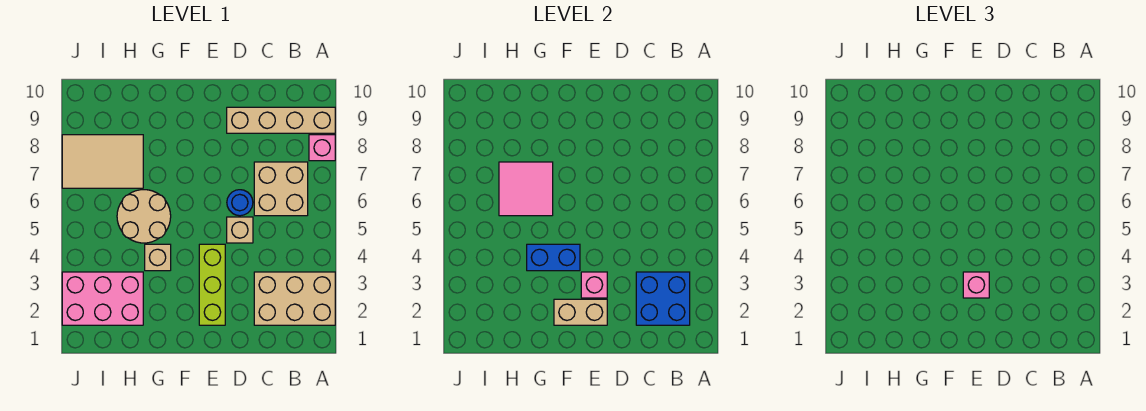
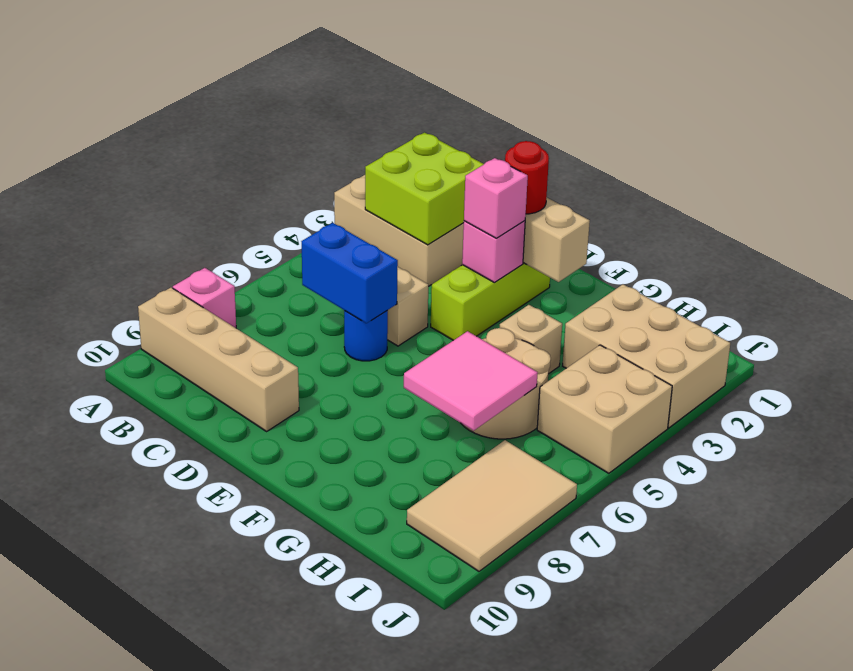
blue 2x2 brick [636,272,690,325] -> lime 2x2 brick [365,133,484,245]
tan 2x2 brick [254,162,308,216] -> tan 2x2 brick moved to [537,345,672,473]
none -> red 1x1 round brick [505,141,549,214]
blue 1x2 brick [527,244,580,271] -> blue 1x2 brick moved to [301,223,398,323]
pink 2x3 brick [62,272,143,325] -> tan 2x3 brick [563,284,730,428]
tan 2x3 tile [62,135,143,188] -> tan 2x3 tile turned to [407,440,577,571]

